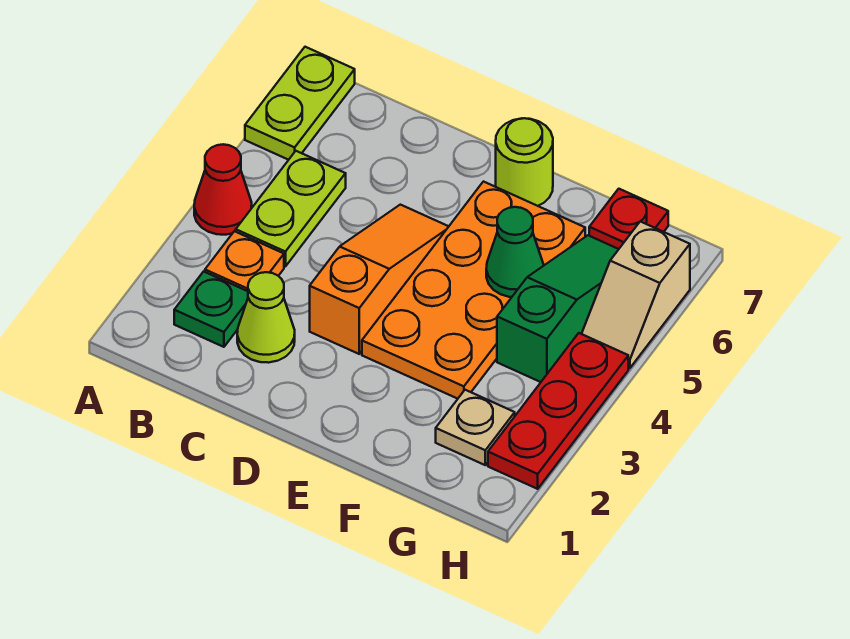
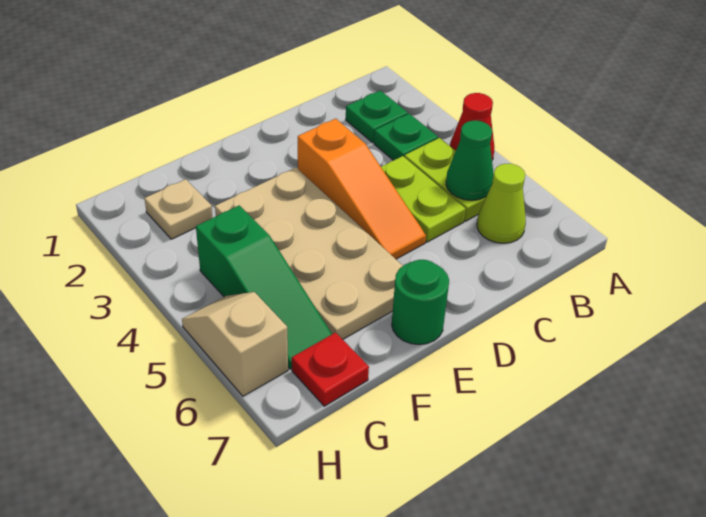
lime 1x2 plate [245,47,355,160] -> lime 1x2 plate moved to [381,156,465,242]
orange 1x1 plate [205,231,284,291] -> green 1x1 plate [374,114,438,160]
lime 1x1 cone [237,272,295,363] -> lime 1x1 cone moved to [477,164,526,243]
orange 2x4 plate [362,182,585,399] -> tan 2x4 plate [215,168,403,339]
lime 1x1 round brick [496,118,553,206] -> green 1x1 round brick [392,260,449,345]
green 1x1 cone [486,207,544,297] -> green 1x1 cone moved to [446,121,494,200]
red 1x3 plate [488,333,628,489] -> none

